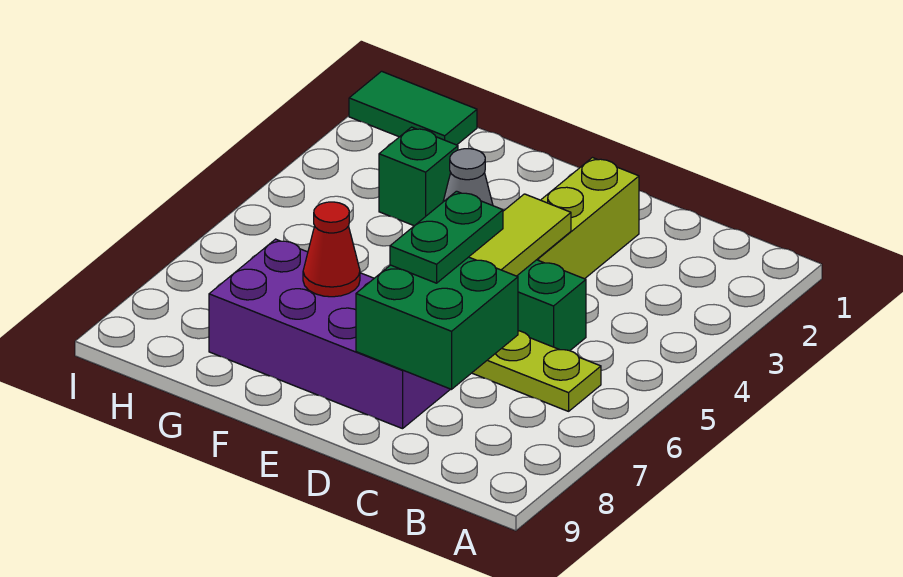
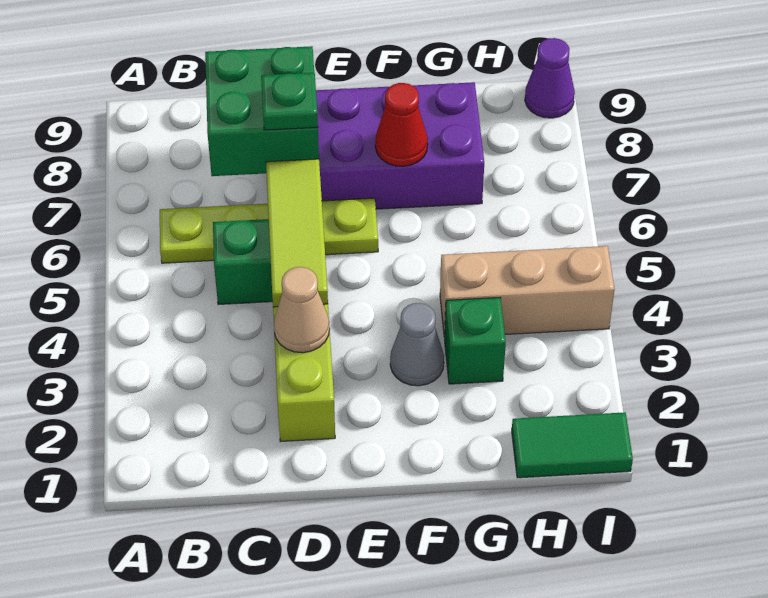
none -> tan 1x1 cone [274,267,330,353]
green 1x2 plate [390,191,503,283] -> green 1x1 plate [261,73,318,130]
none -> tan 1x3 brick [440,246,614,337]
none -> purple 1x1 cone [525,38,575,118]

